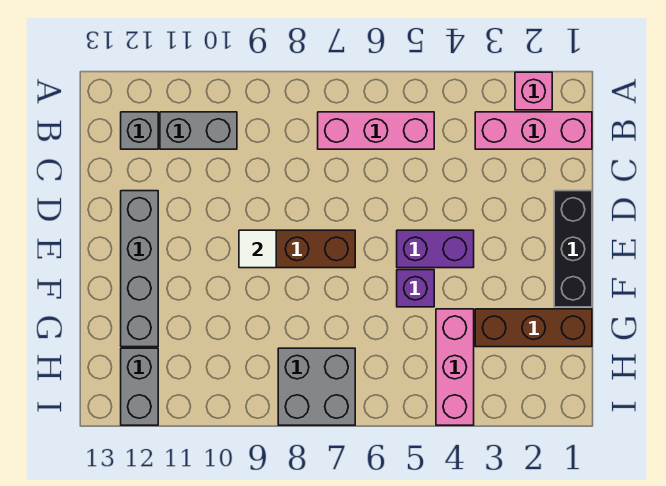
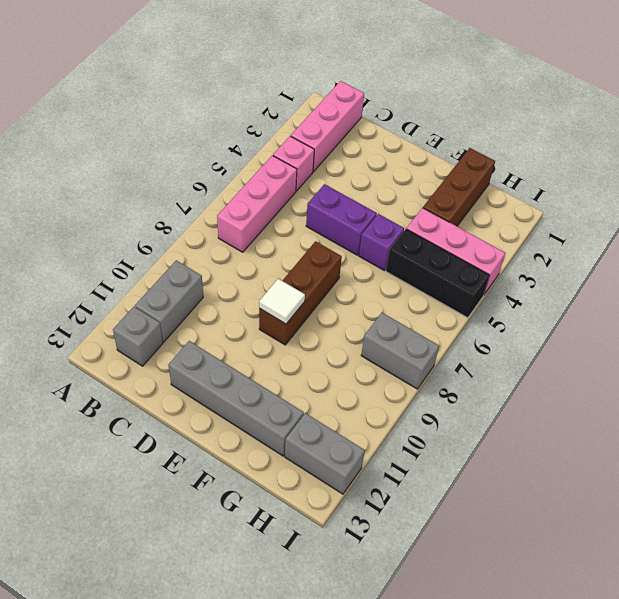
pink 1x1 brick [515,72,552,110] -> pink 1x1 brick moved to [273,136,314,191]
black 1x3 brick [554,191,592,307] -> black 1x3 brick moved to [386,229,490,318]
purple 1x2 brick [397,230,474,268] -> purple 1x2 brick turned to [306,184,377,255]
grey 2x2 brick [278,348,355,425] -> grey 1x2 brick [361,313,439,389]

